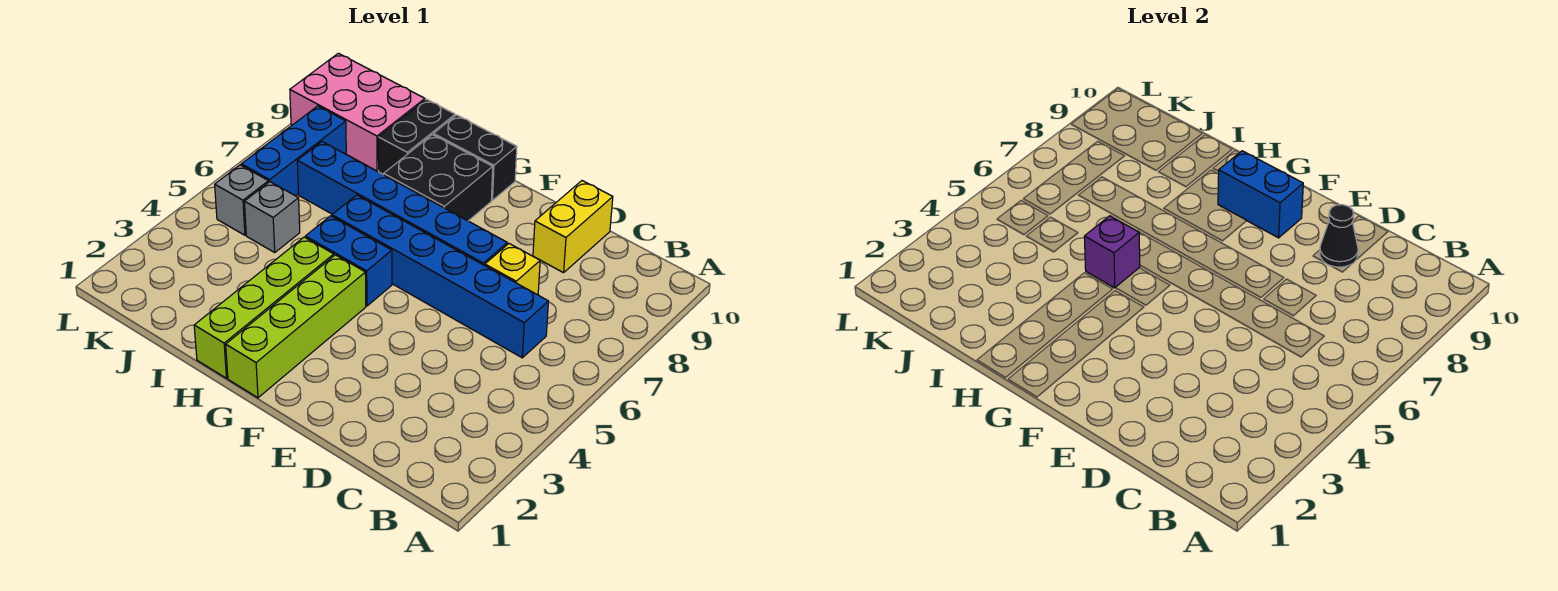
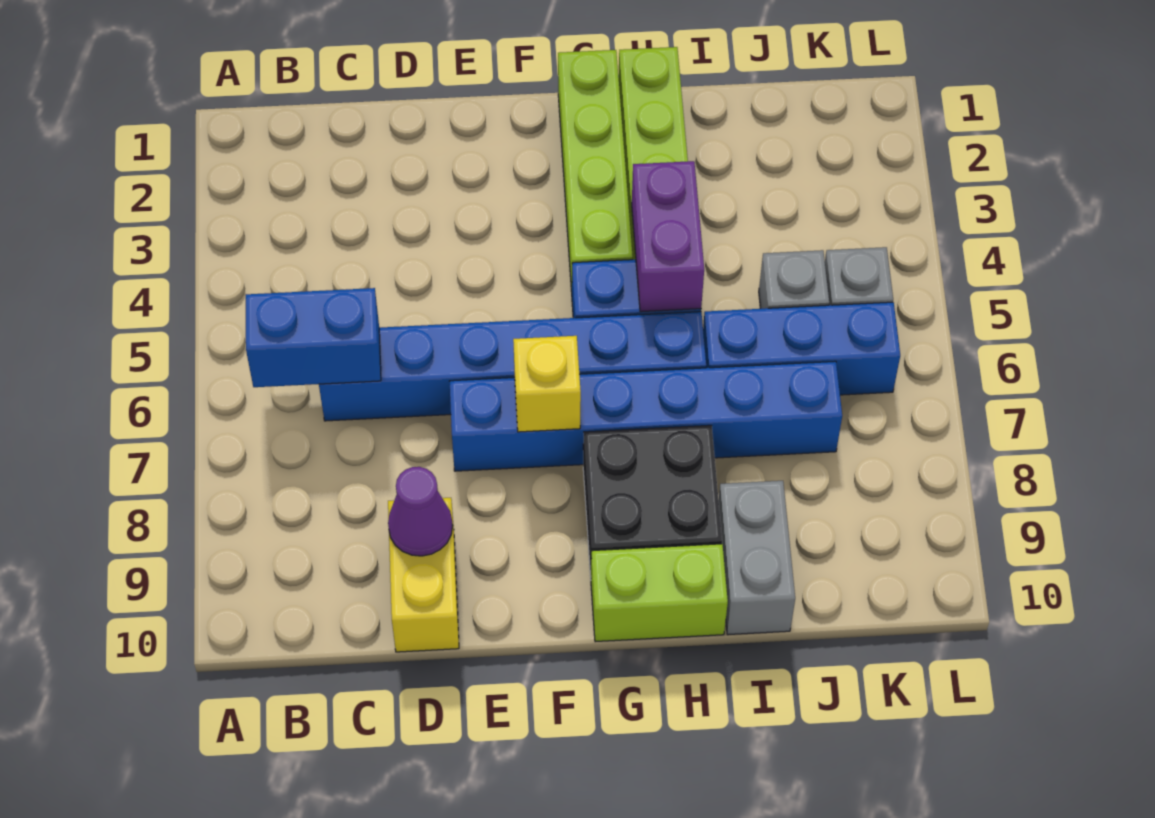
yellow 1x1 brick [485,244,540,295] -> yellow 1x1 brick moved to [513,336,581,432]
black 1x1 cone [1320,205,1358,267] -> purple 1x1 cone [388,467,453,556]
blue 1x2 brick [1218,151,1303,238] -> blue 1x2 brick moved to [246,288,381,387]
black 1x2 brick [433,115,517,200] -> lime 1x2 brick [591,544,728,642]
purple 1x1 brick [1084,216,1140,288] -> purple 1x2 brick [632,161,704,312]
black 1x2 brick [378,99,455,175] -> grey 1x2 brick [719,481,795,635]
pink 2x3 brick [290,53,425,171] -> none
blue 1x3 brick [241,106,346,196] -> blue 1x3 brick turned to [703,302,900,395]

